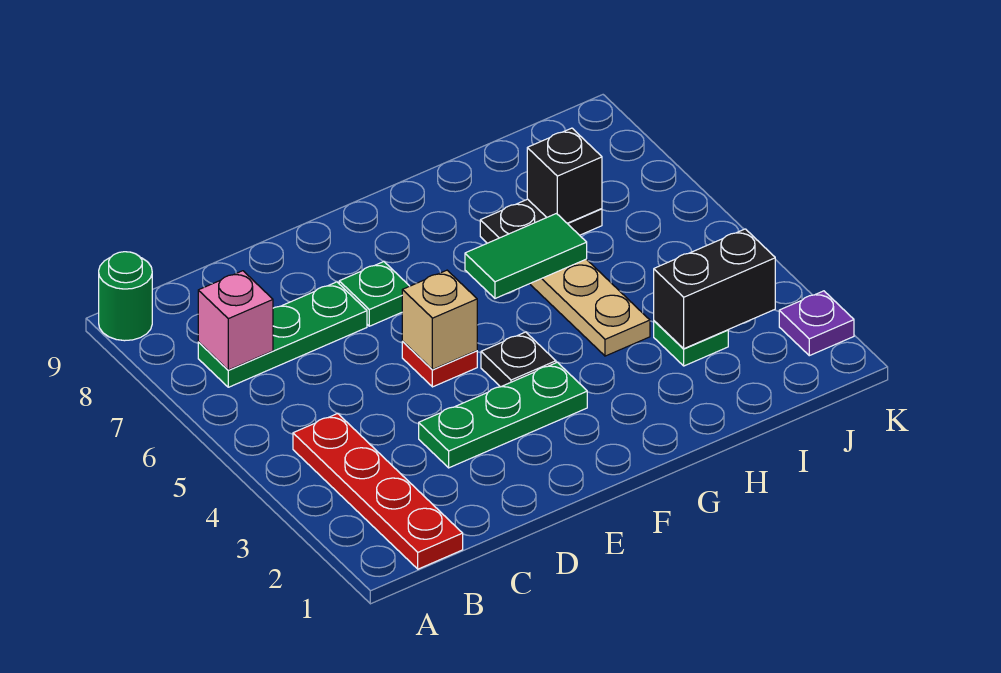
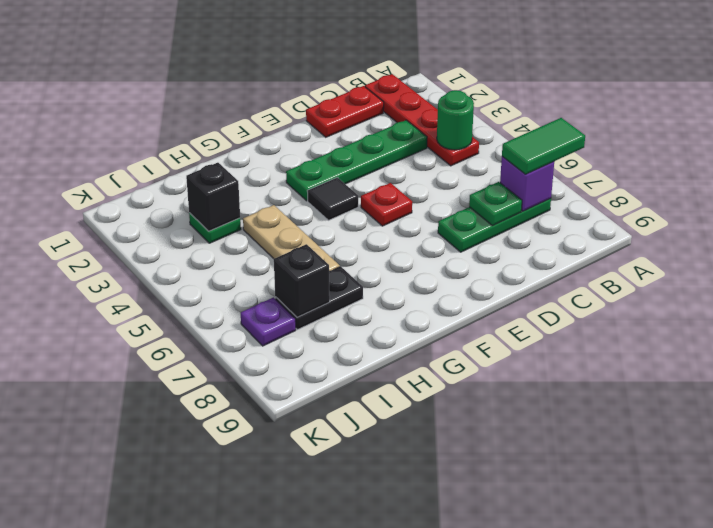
green 1x1 round brick [99,252,152,341] -> green 1x1 round brick moved to [437,90,474,150]
pink 1x1 brick [198,271,273,370] -> purple 1x1 brick [500,156,554,211]
none -> red 1x2 plate [306,86,384,137]
green 1x3 plate [419,362,587,468] -> green 1x4 plate [286,120,427,201]
tan 1x1 brick [402,270,477,370] -> none
green 1x1 plate [339,262,409,326] -> green 1x1 plate moved to [469,182,522,226]
black 1x1 plate [481,332,556,387] -> black 1x1 tile [307,177,358,220]
green 1x2 tile [465,214,587,298] -> green 1x2 tile moved to [502,118,585,174]
black 1x2 brick [654,229,775,349] -> black 1x1 brick [186,163,240,231]
purple 1x1 plate [779,291,854,356] -> purple 1x1 plate moved to [241,297,296,346]

